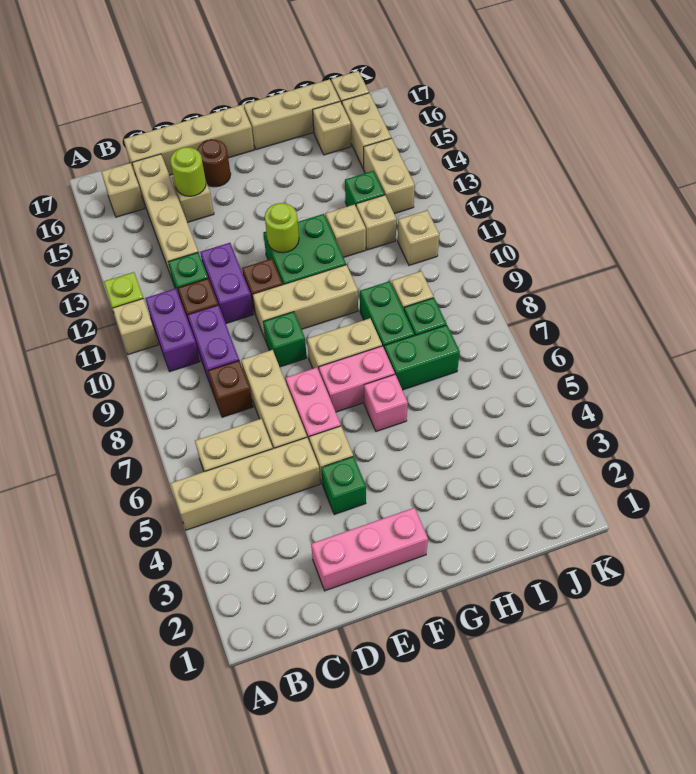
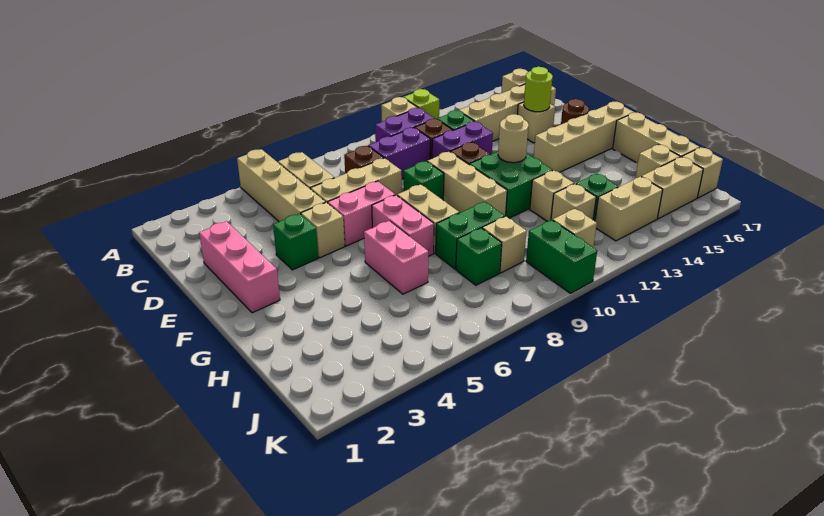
tan 1x4 brick [124,105,254,175] -> tan 1x4 brick turned to [534,102,633,172]
lime 1x1 round brick [265,203,299,253] -> tan 1x1 round brick [498,114,529,163]
pink 1x1 brick [364,375,408,431] -> pink 1x2 brick [364,221,428,294]
green 1x2 brick [384,325,460,390] -> green 1x2 brick moved to [526,220,597,293]

